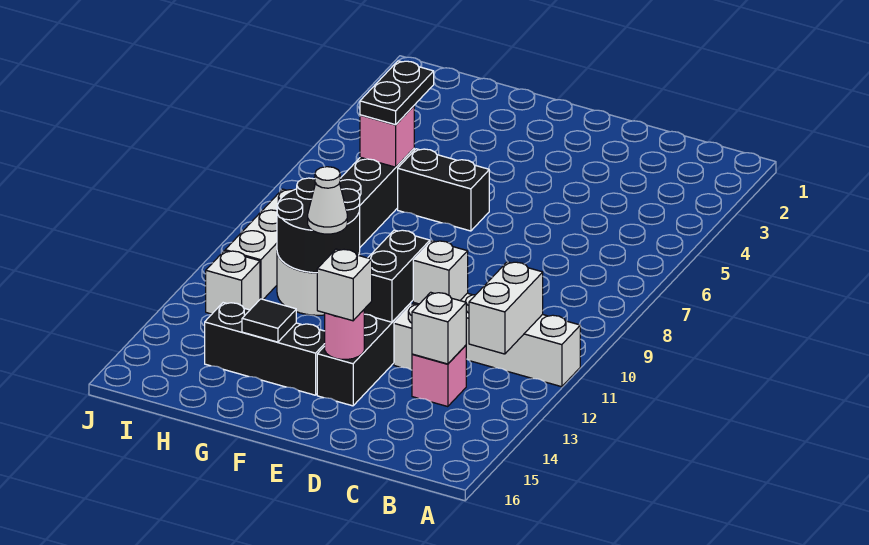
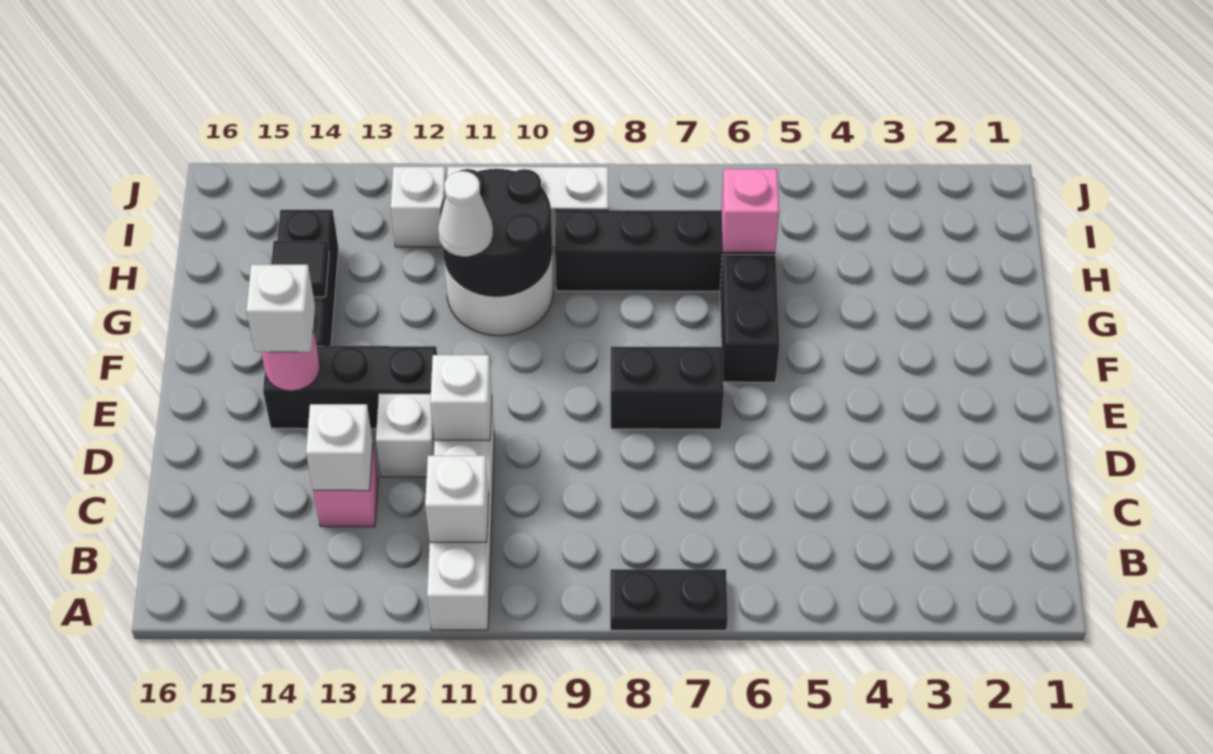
white 1x2 brick [469,262,543,354] -> white 1x1 brick [425,455,489,542]
black 1x2 brick [364,230,430,322] -> black 1x2 brick moved to [611,347,724,429]
black 1x2 plate [360,61,434,125] -> black 1x2 plate moved to [610,569,728,630]

